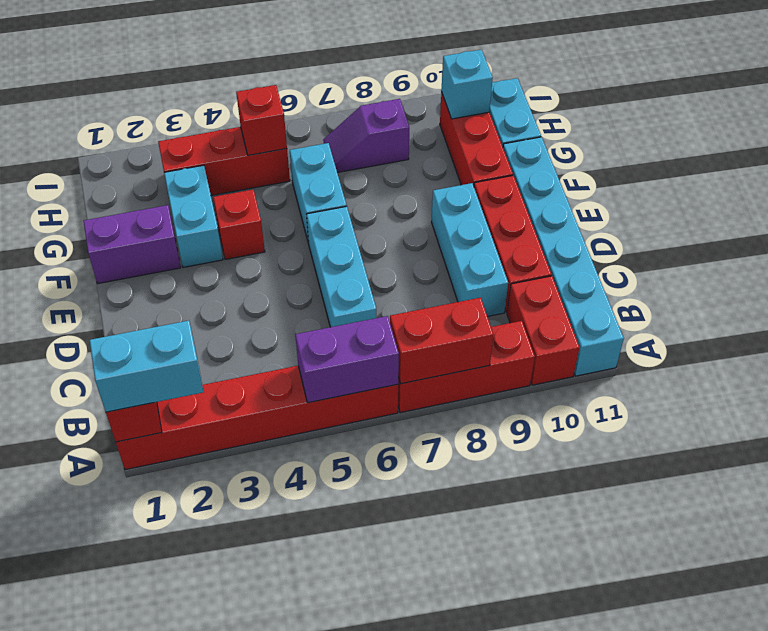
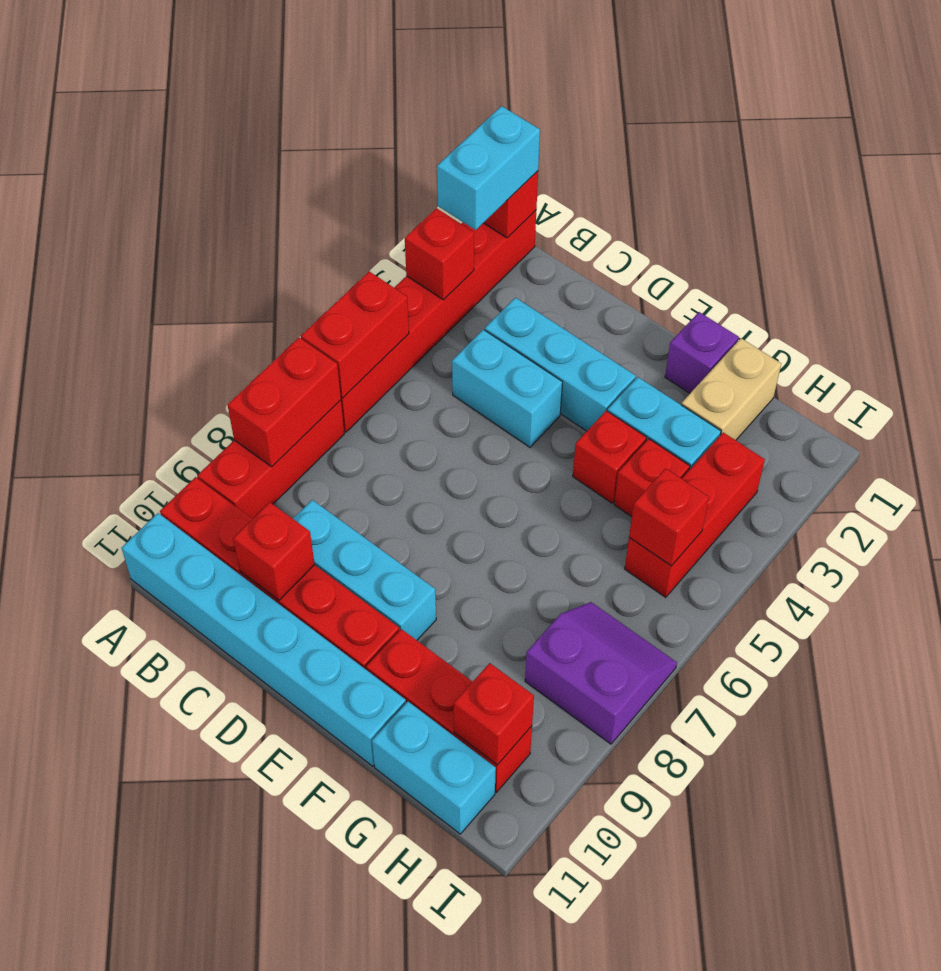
none -> red 1x1 brick [405,208,474,300]
purple 1x2 brick [295,316,399,403] -> red 1x2 brick [301,271,409,398]
cyan 1x3 brick [306,206,376,327] -> cyan 1x3 brick moved to [485,298,636,431]
none -> red 1x1 brick [233,502,315,600]
purple 1x2 brick [84,205,181,284] -> purple 1x1 brick [665,312,739,393]
cyan 1x2 brick [290,143,347,244] -> cyan 1x2 brick moved to [452,329,562,447]
none -> tan 1x2 brick [681,338,781,440]
none -> red 1x1 brick [614,439,690,517]
purple 1x2 slope [323,99,409,173] -> purple 2x2 slope [525,602,677,744]
cyan 1x1 brick [441,50,493,119] -> red 1x1 brick [454,663,534,765]

